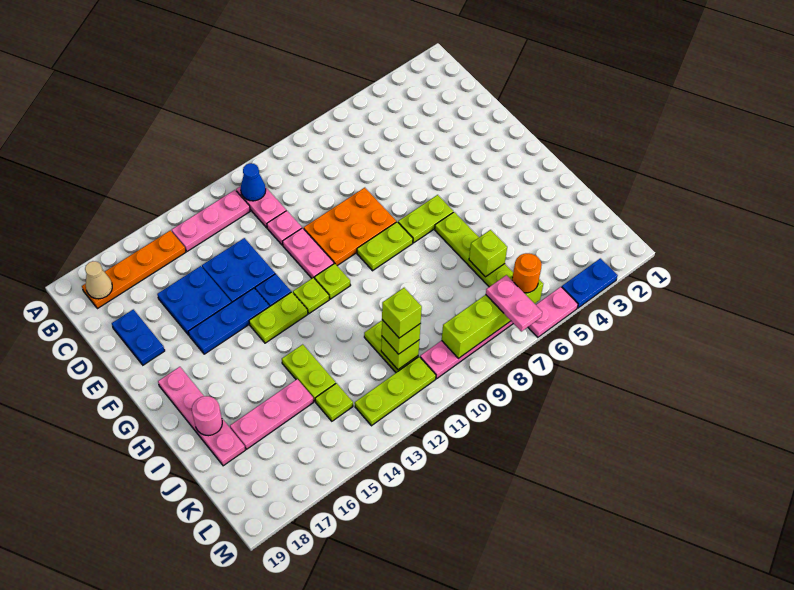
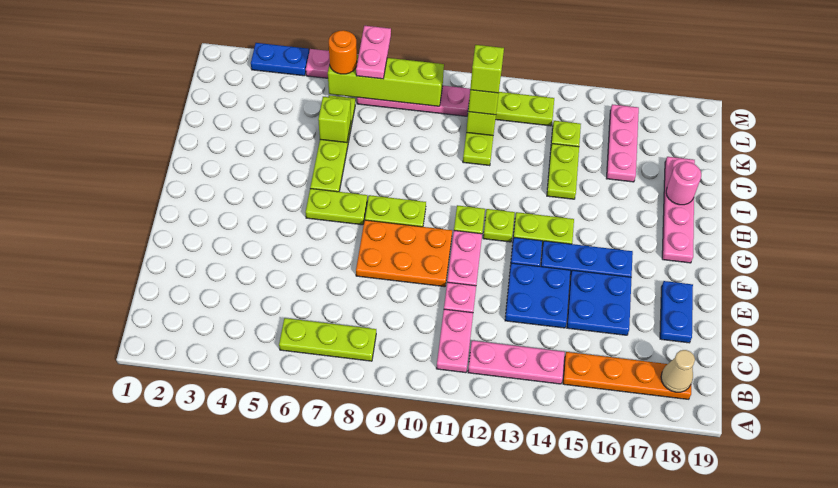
none -> lime 1x3 plate [279,318,376,361]
blue 1x1 cone [241,163,266,201] -> none
pink 1x3 plate [230,379,314,449] -> pink 1x3 plate turned to [606,104,639,182]

